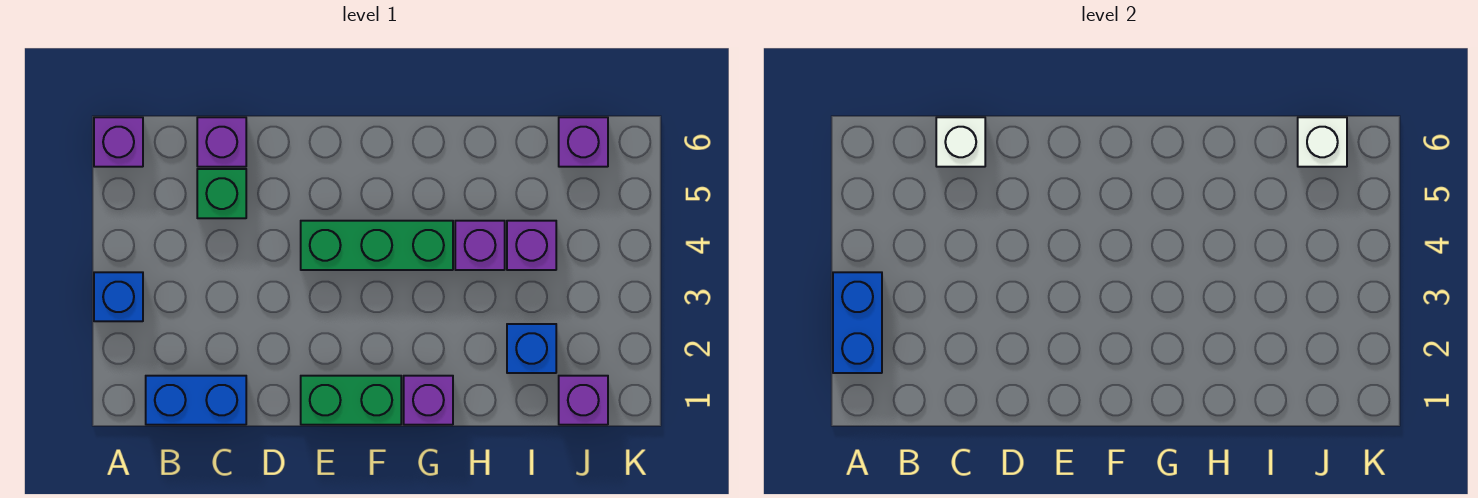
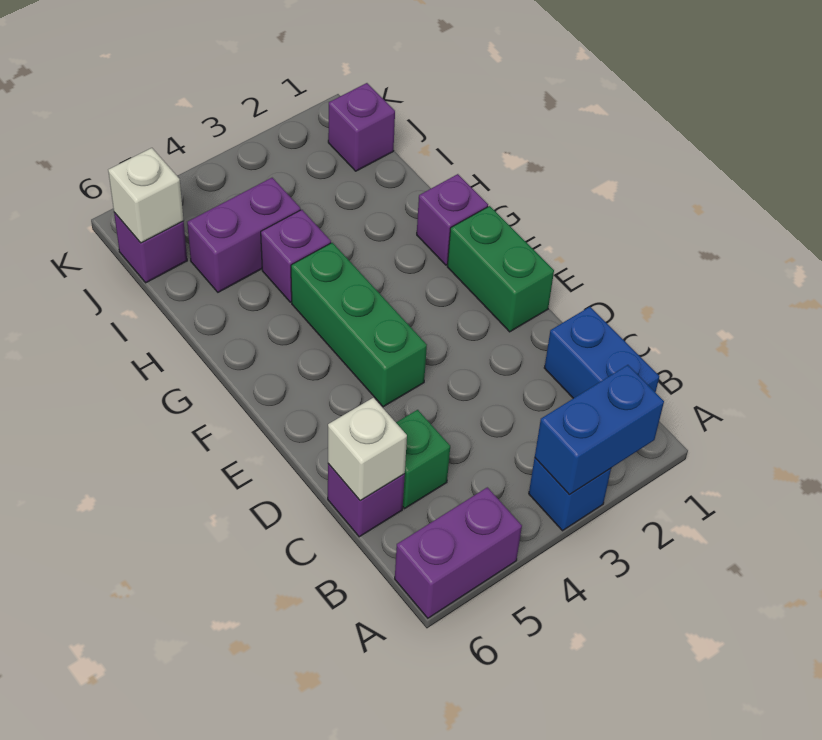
purple 1x1 brick [94,117,143,167] -> purple 1x2 brick [395,487,522,618]
blue 1x1 brick [507,324,556,373] -> none
purple 1x1 brick [507,221,556,270] -> purple 1x2 brick [187,178,301,292]

